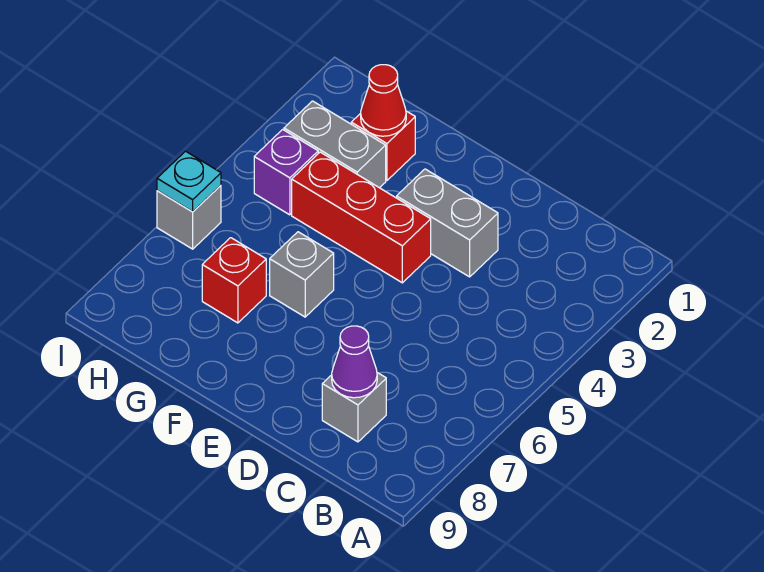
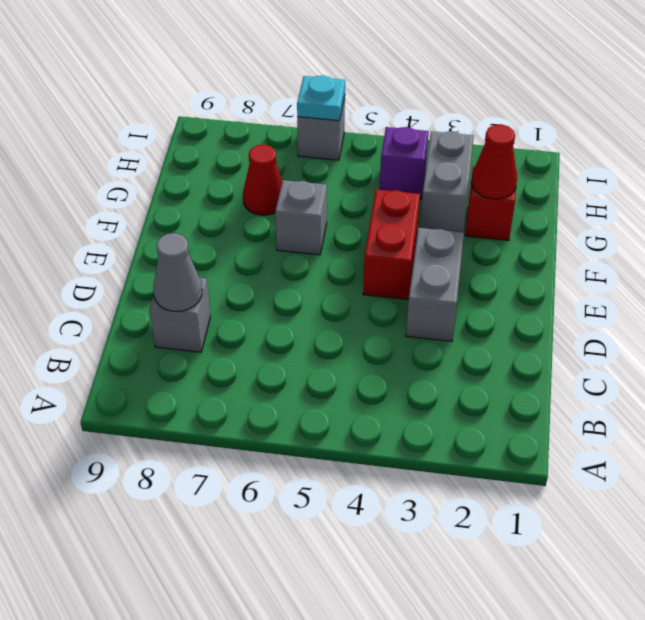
purple 1x1 cone [332,326,377,398] -> grey 1x1 cone [153,233,202,311]
red 1x3 brick [292,152,431,283] -> red 1x2 brick [363,189,420,299]
red 1x1 brick [202,238,266,323] -> red 1x1 cone [243,145,282,215]

